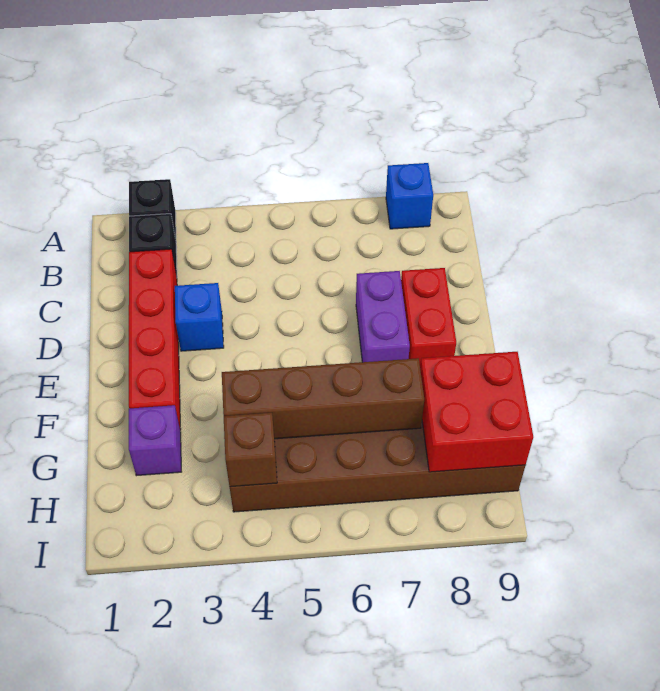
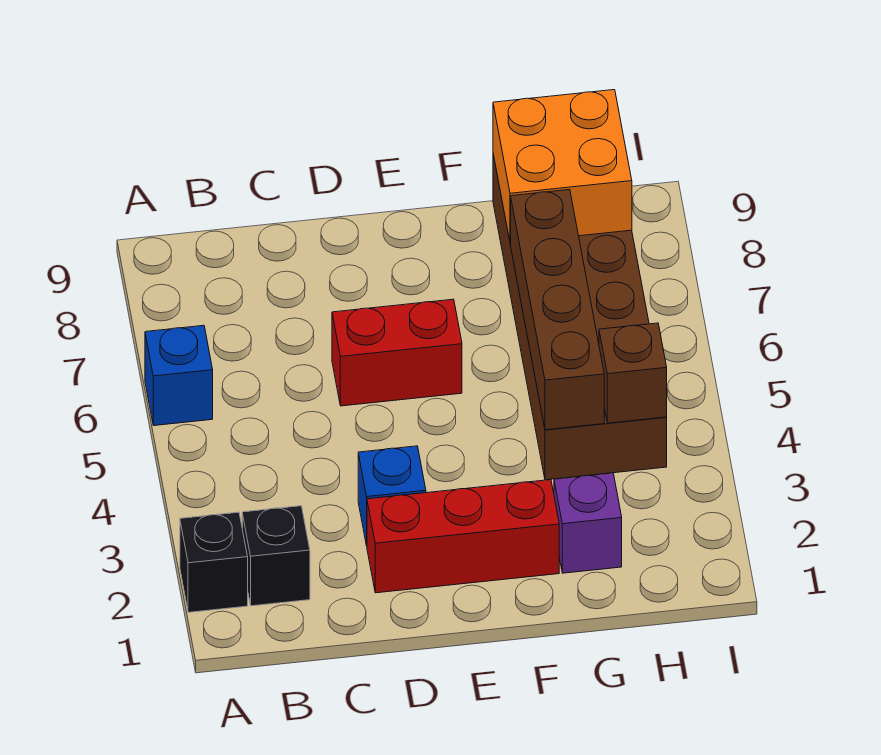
blue 1x1 brick [386,163,433,229] -> blue 1x1 brick moved to [145,325,213,426]
red 1x4 brick [129,249,181,430] -> red 1x3 brick [367,480,559,593]
purple 1x2 brick [356,271,410,362] -> none
red 1x2 brick [401,268,456,364] -> red 1x2 brick moved to [332,299,462,406]
red 2x2 brick [420,352,533,472] -> orange 2x2 brick [493,90,632,243]

